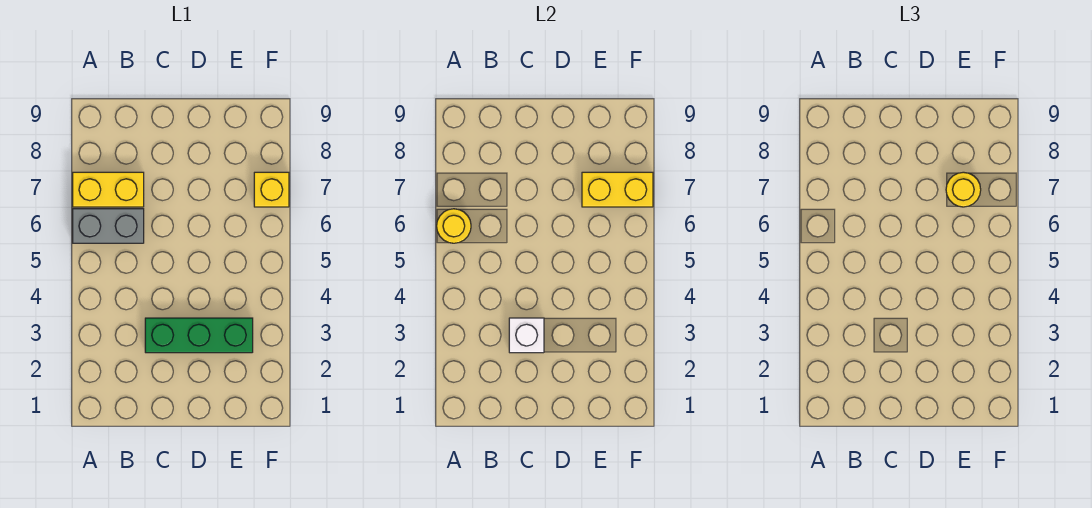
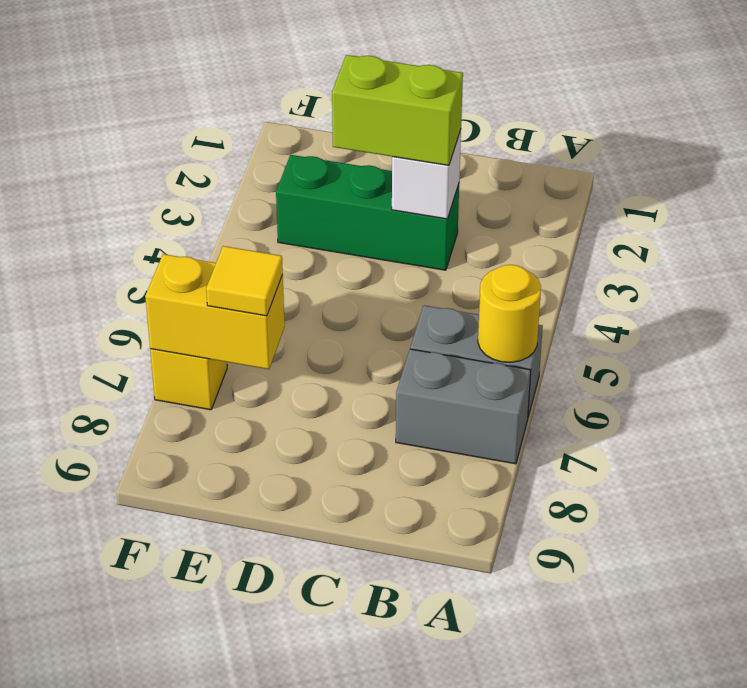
yellow 1x2 brick [73,172,144,207] -> grey 1x2 brick [396,349,531,464]
none -> lime 1x2 brick [332,55,463,165]
yellow 1x1 round brick [946,172,981,207] -> yellow 1x1 tile [206,246,283,316]

